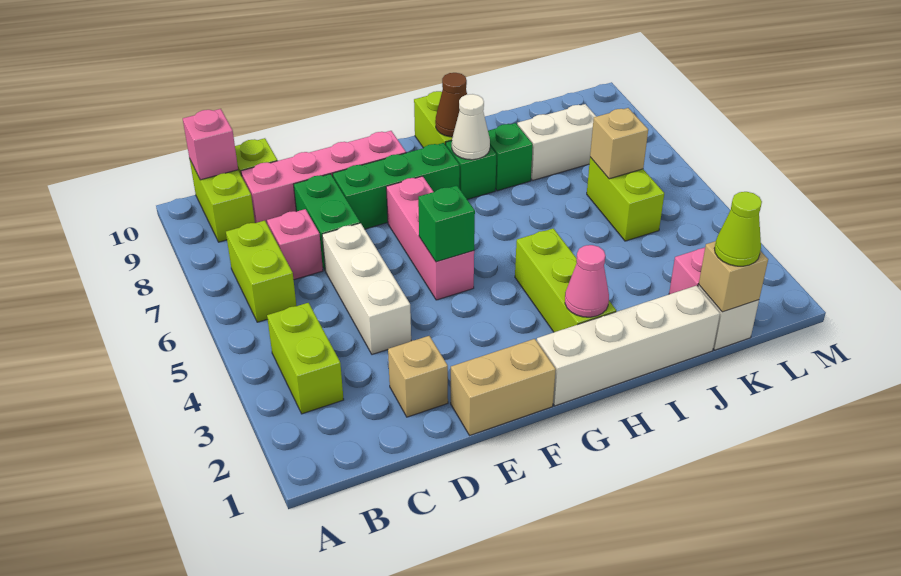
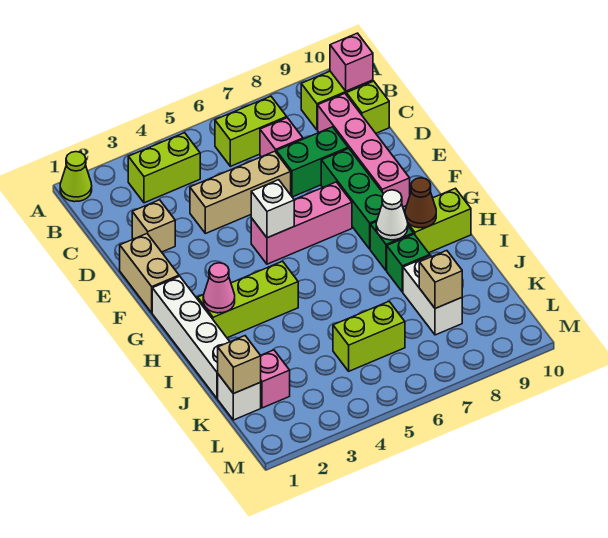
white 1x3 brick [322,223,411,354] -> tan 1x3 brick [190,151,291,234]
green 1x1 brick [418,186,475,262] -> white 1x1 brick [251,180,294,238]
lime 1x1 cone [714,192,762,266] -> lime 1x1 cone moved to [60,152,92,202]
tan 1x1 brick [590,108,648,179] -> tan 1x1 brick moved to [419,251,462,309]

